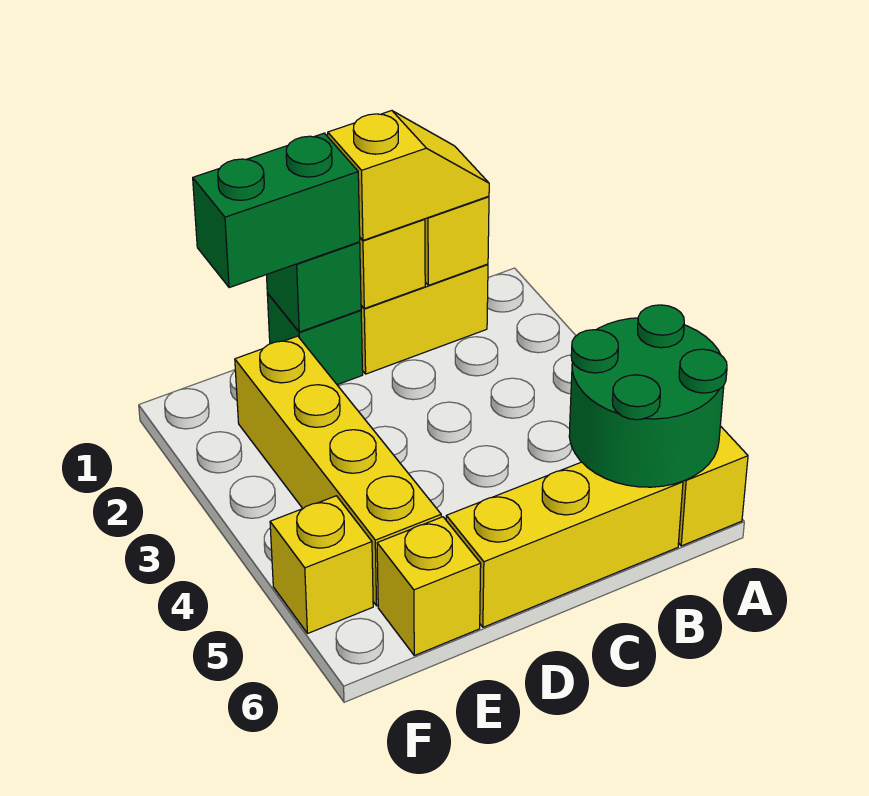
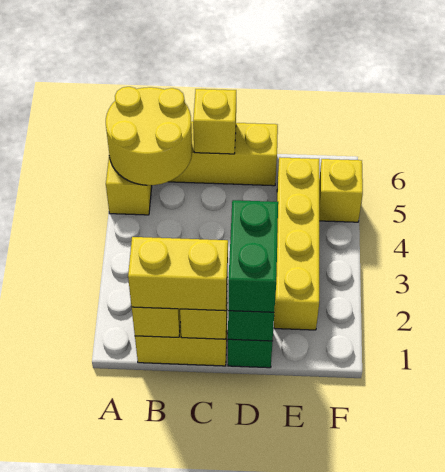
green 2x2 round brick [569,305,727,487] -> yellow 2x2 round brick [106,87,192,186]
yellow 1x2 slope [328,111,489,240] -> yellow 1x2 brick [128,237,228,311]
green 1x2 brick [193,133,360,288] -> green 1x2 brick turned to [228,200,278,312]
yellow 1x1 brick [377,517,481,656] -> yellow 1x1 brick moved to [193,89,236,154]

